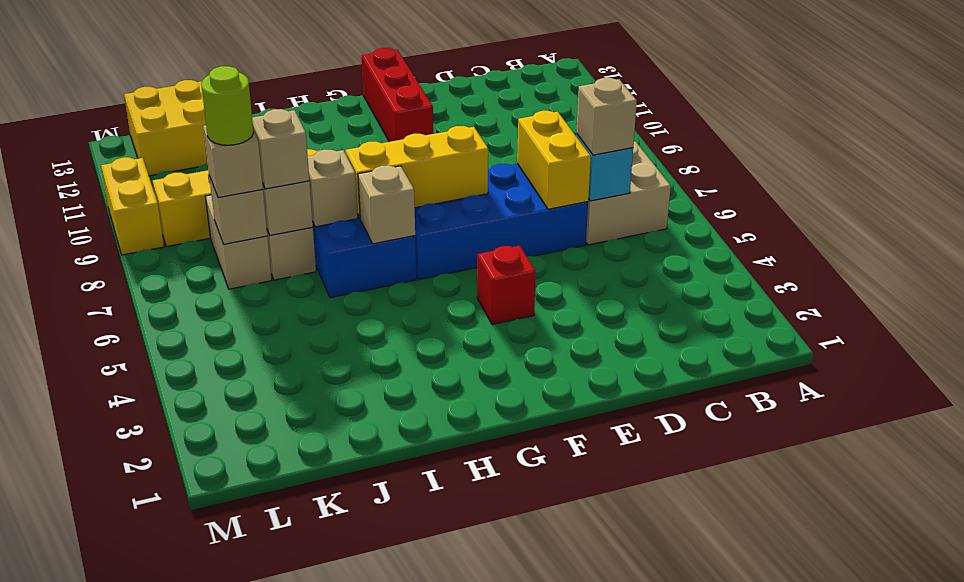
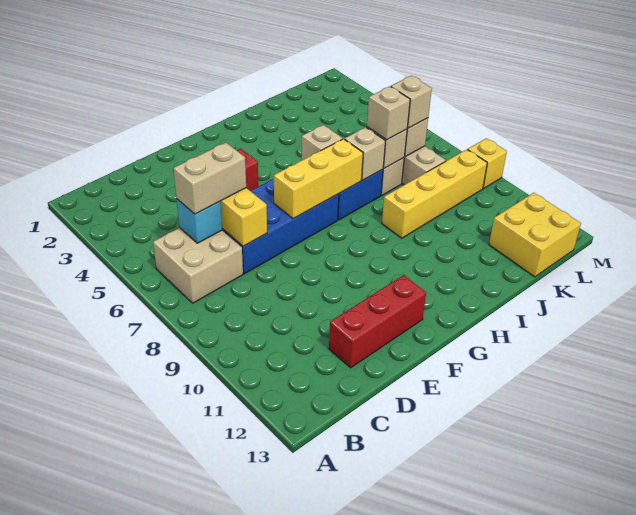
tan 1x1 brick [576,78,637,155] -> tan 1x2 brick [173,143,246,214]
red 1x3 brick [362,48,433,142] -> red 1x3 brick turned to [329,275,426,368]
lime 1x1 round brick [201,66,254,145] -> none
yellow 1x2 brick [101,157,164,255] -> yellow 1x1 brick [468,138,507,188]

